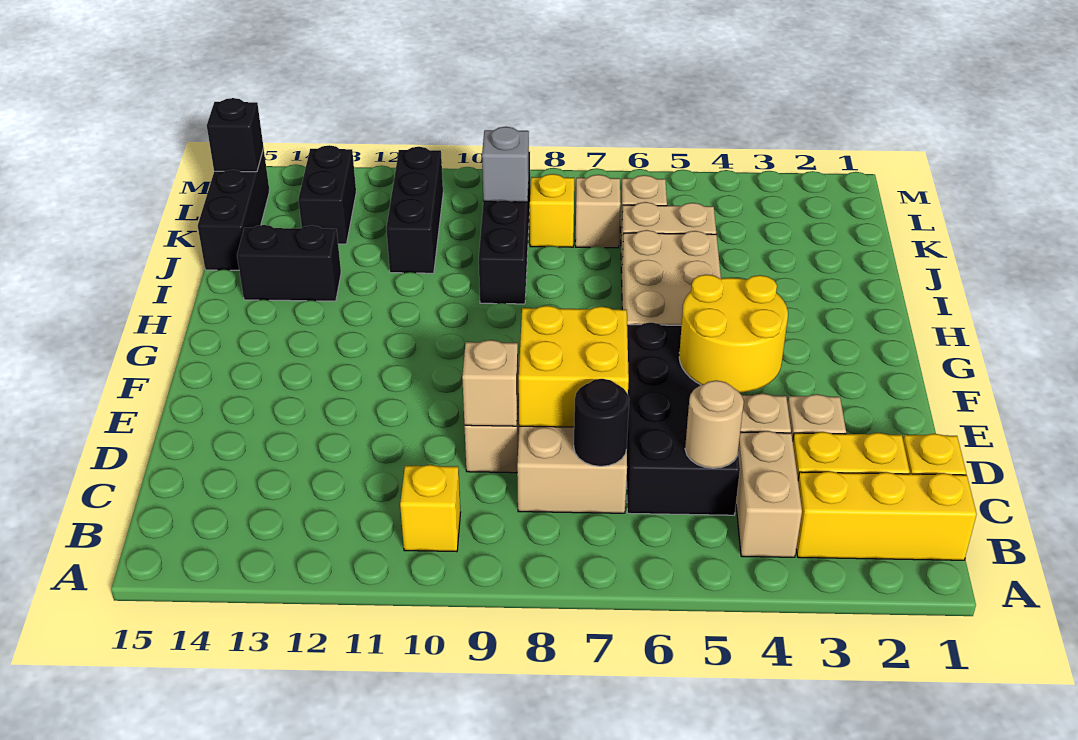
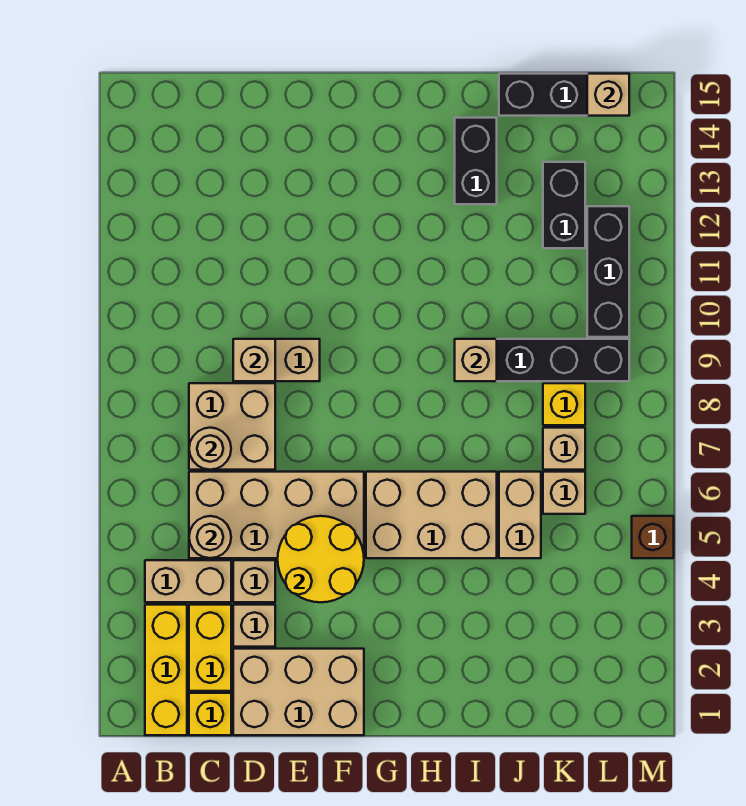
yellow 1x1 brick [400,465,461,552] -> none
black 2x4 brick [627,322,740,515] -> tan 2x4 brick [189,472,364,558]
black 1x1 round brick [574,379,629,466] -> tan 1x1 round brick [189,428,231,470]
none -> tan 2x3 brick [233,649,364,735]
yellow 2x2 brick [518,306,629,427] -> none
none -> tan 1x1 brick [455,339,497,381]
black 1x3 brick [386,147,443,273] -> black 1x3 brick turned to [587,206,629,337]
grey 1x1 brick [482,127,529,202] -> none
black 1x2 brick [298,145,356,244] -> black 1x2 brick turned to [543,162,585,248]
black 1x1 brick [207,98,264,172] -> tan 1x1 brick [587,74,629,116]
none -> brown 1x1 brick [632,516,674,558]

